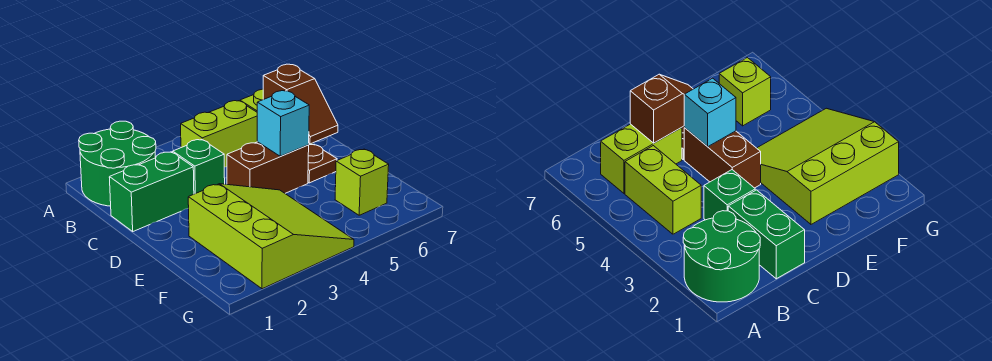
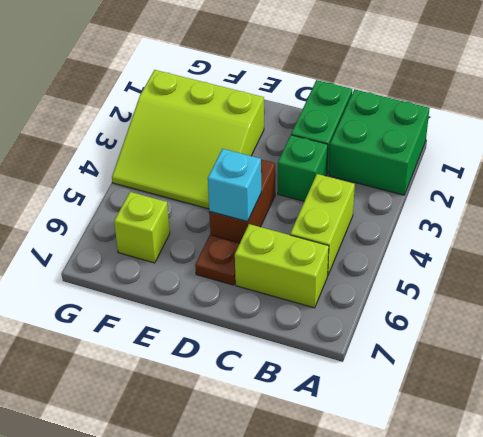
green 2x2 round brick [79,121,156,206] -> green 2x2 brick [329,89,430,195]
brown 1x2 slope [263,64,338,144] -> none

